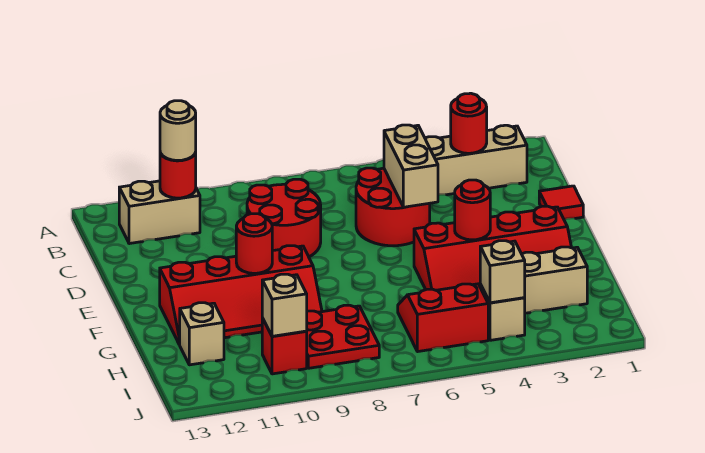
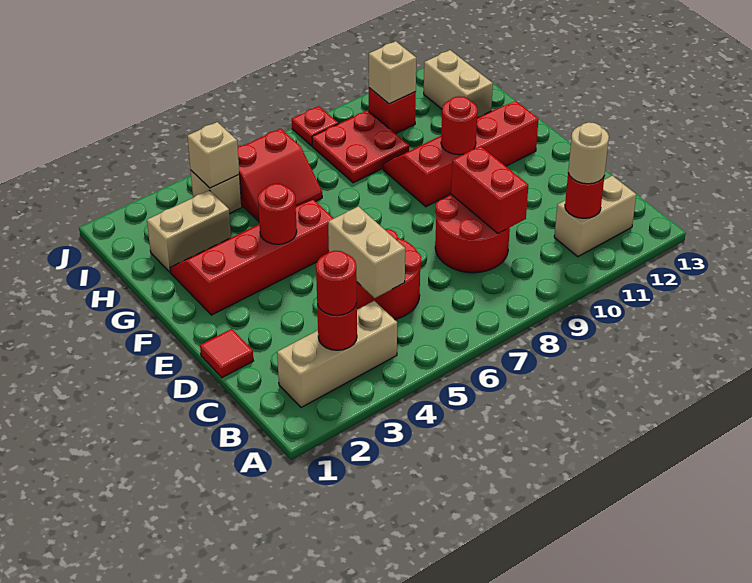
none -> red 1x1 round brick [316,251,357,316]
none -> red 1x2 brick [451,146,528,233]
tan 1x1 brick [179,303,224,365] -> tan 1x2 brick [424,50,493,118]
none -> red 1x1 plate [292,106,338,146]

